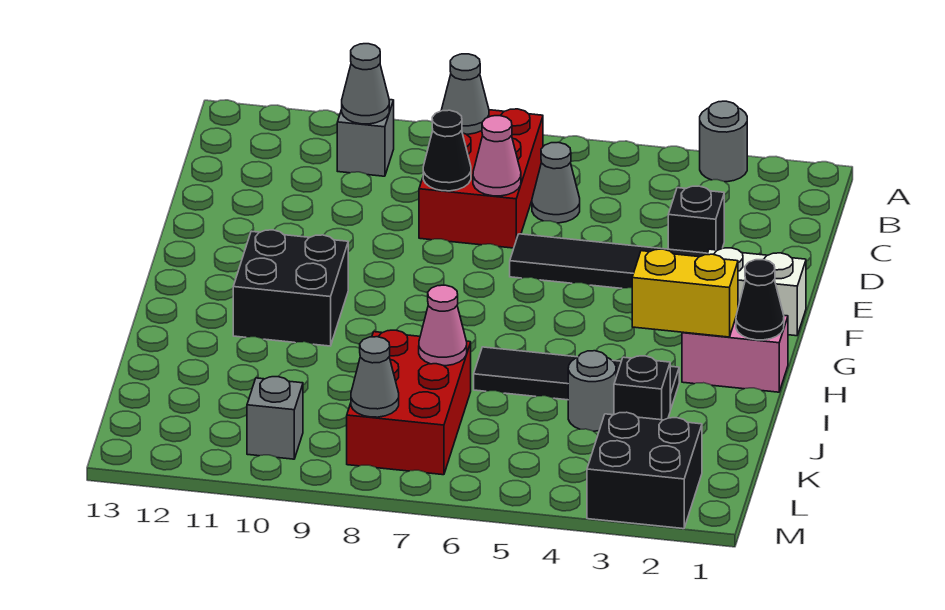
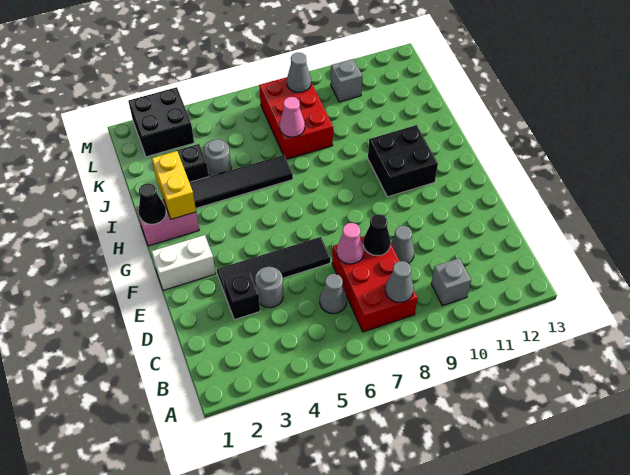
grey 1x1 round brick [700,101,747,182] -> grey 1x1 round brick moved to [255,267,283,308]
grey 1x1 cone [342,44,389,124] -> grey 1x1 cone moved to [391,226,414,263]
yellow 1x2 brick [632,249,738,337] -> yellow 1x2 brick turned to [152,151,196,219]

